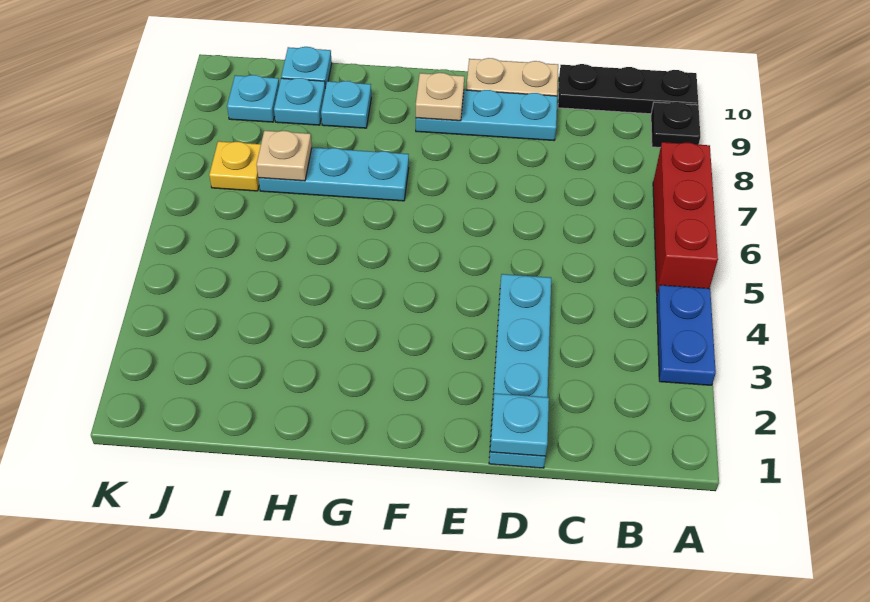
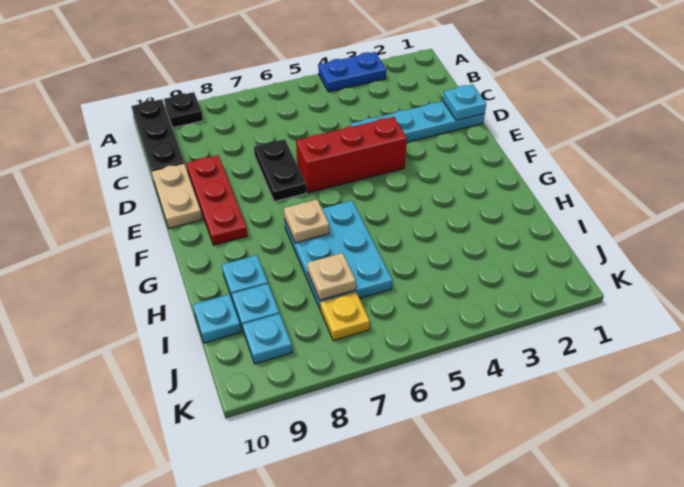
red 1x3 brick [653,142,718,294] -> red 1x3 brick moved to [296,117,407,193]
none -> black 1x2 plate [254,139,306,202]
cyan 1x3 plate [416,90,557,140] -> red 1x3 plate [186,155,247,245]
tan 1x1 plate [416,73,464,121] -> tan 1x1 plate moved to [284,200,329,243]
cyan 1x3 plate [258,148,409,201] -> cyan 2x3 plate [285,201,393,310]

